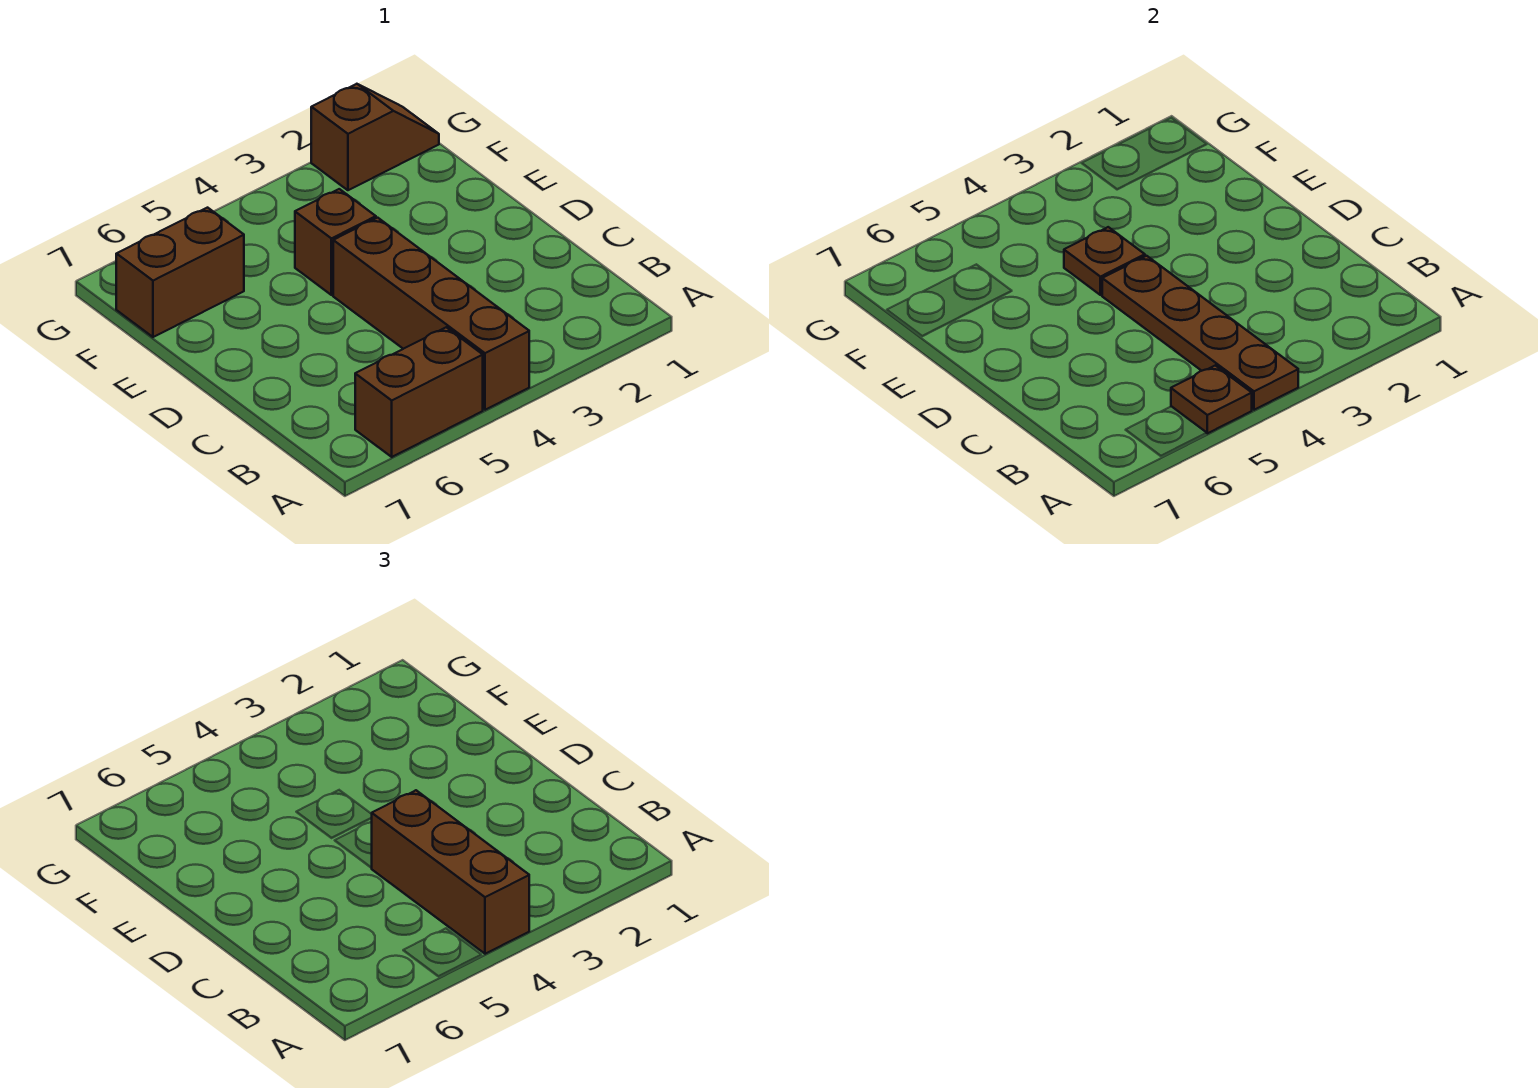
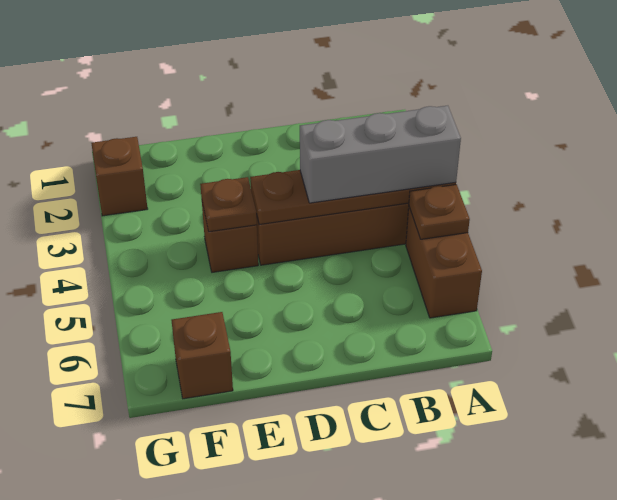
brown 1x3 brick [372,790,529,954] -> grey 1x3 brick [300,106,461,203]
brown 1x2 brick [116,208,244,337] -> brown 1x1 brick [171,312,233,399]

